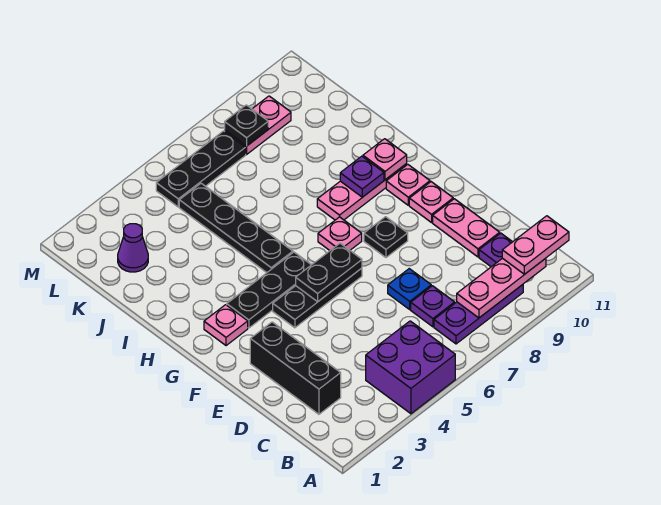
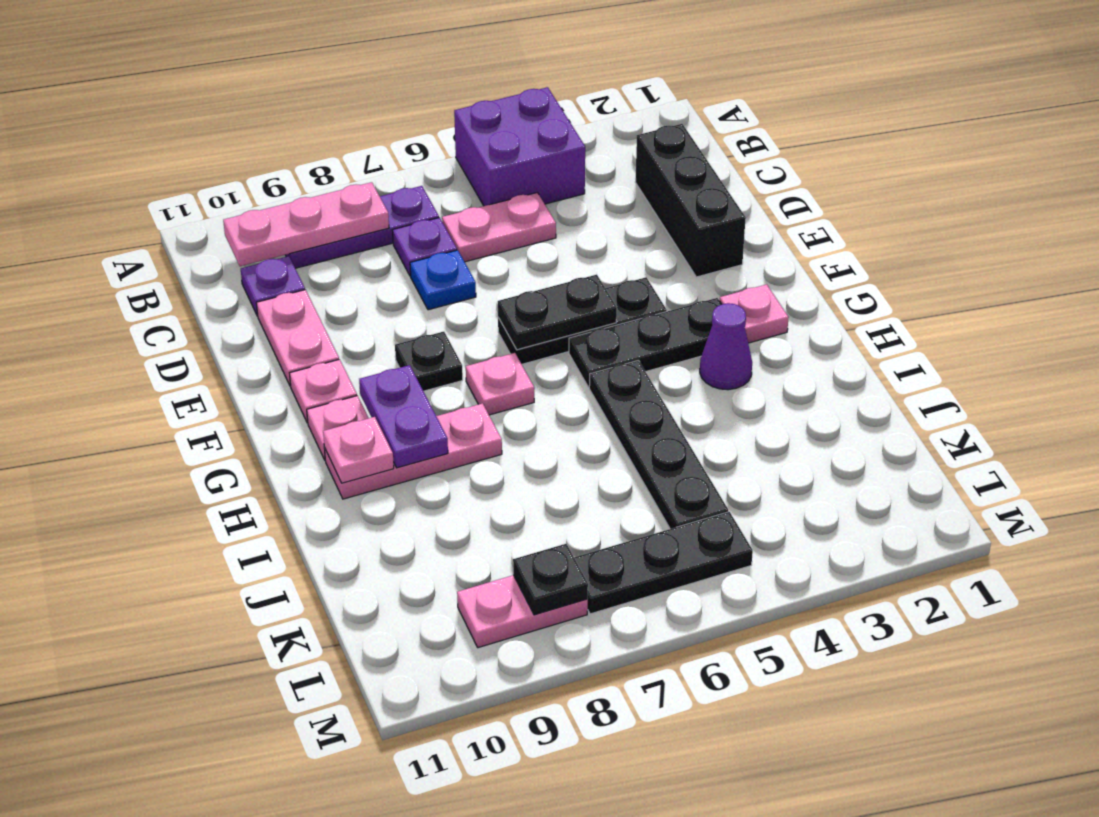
pink 1x2 plate [502,216,569,274] -> pink 1x2 plate moved to [442,193,556,262]
purple 1x1 plate [340,156,384,197] -> purple 1x2 plate [359,365,448,468]
purple 1x1 cone [118,224,148,272] -> purple 1x1 cone moved to [700,303,752,390]

